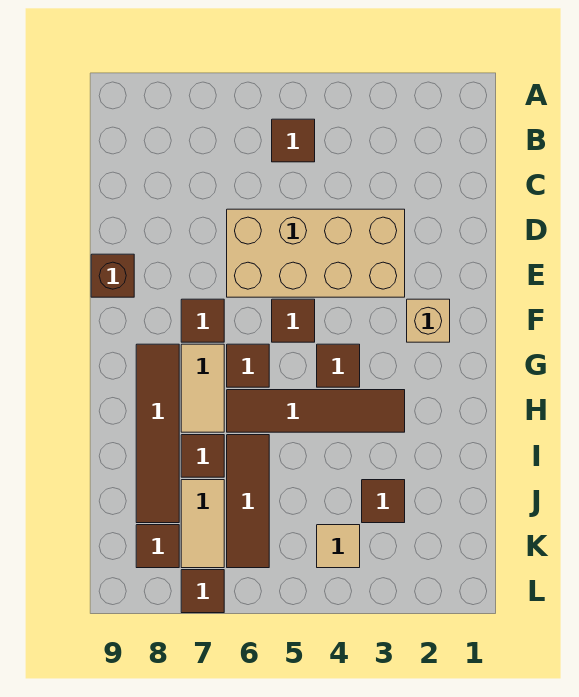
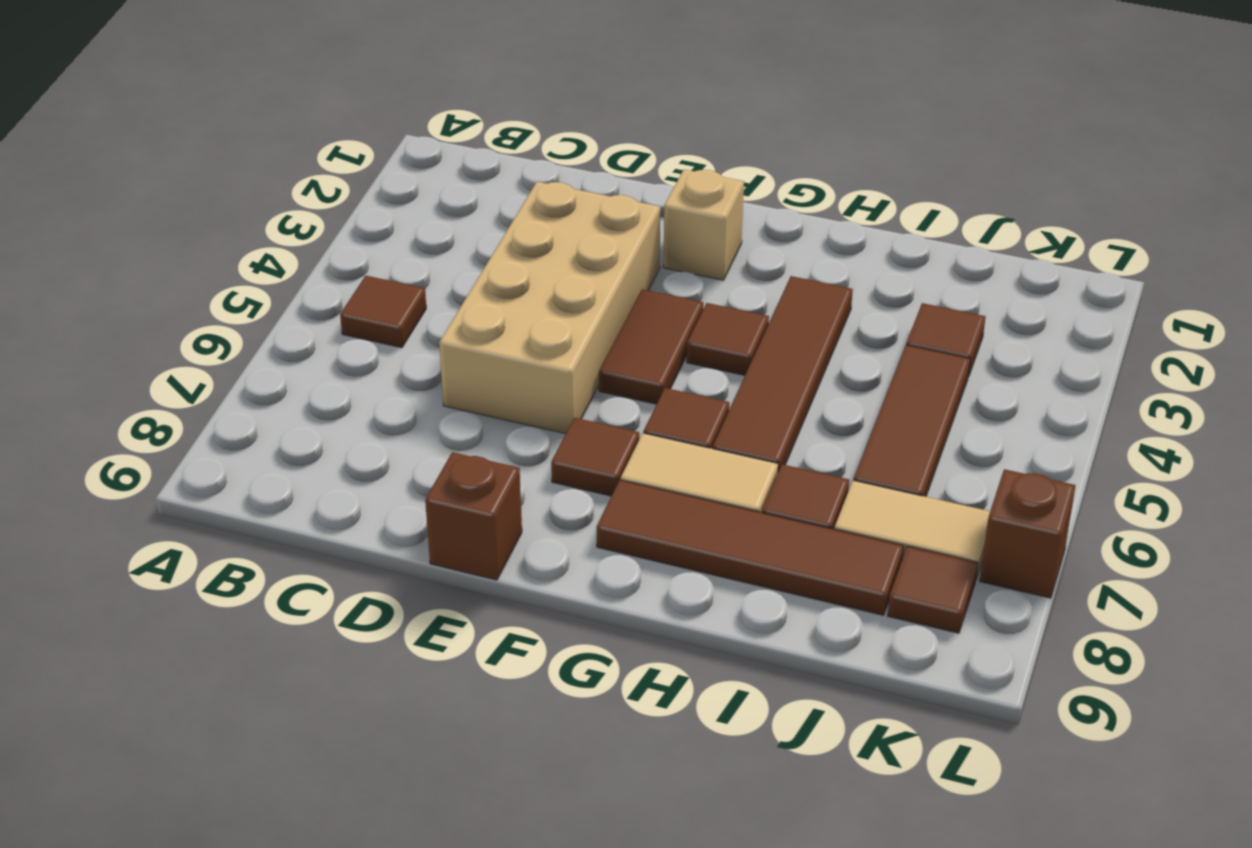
brown 1x1 tile [272,299,315,342] -> brown 1x2 tile [599,289,703,404]
brown 1x3 tile [227,435,269,568] -> brown 1x3 tile turned to [854,345,970,497]
tan 1x1 tile [317,525,360,568] -> none
brown 1x1 tile [181,570,224,613] -> brown 1x1 brick [980,469,1076,598]

